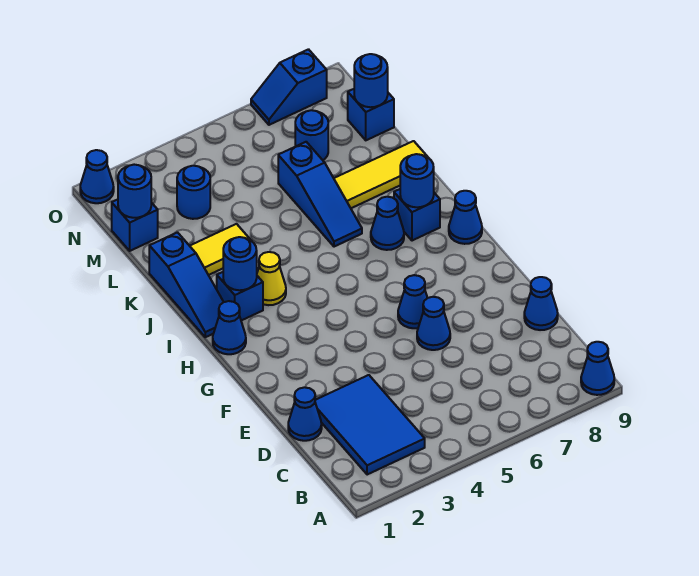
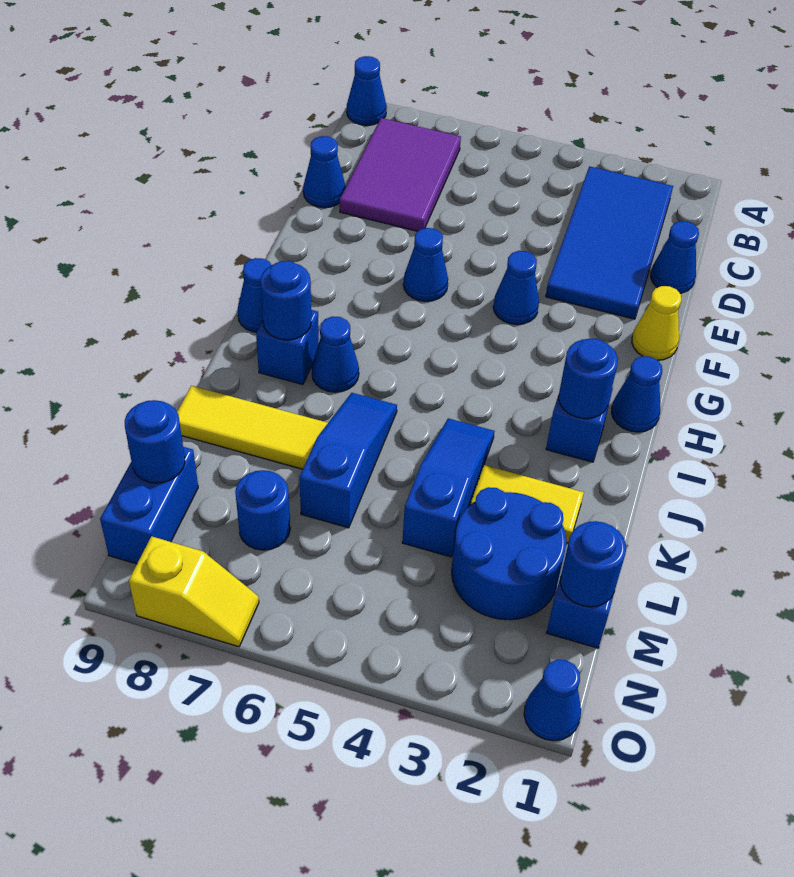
blue 2x3 tile [315,375,425,475] -> blue 2x4 tile [546,166,673,319]
none -> purple 2x3 tile [340,118,461,231]
blue 1x1 cone [417,297,450,350] -> blue 1x1 cone moved to [493,251,539,325]
blue 1x3 slope [149,232,223,337] -> blue 1x3 slope moved to [402,418,494,557]
yellow 1x1 cone [257,252,286,305] -> yellow 1x1 cone moved to [632,286,681,360]
blue 1x1 round brick [177,166,210,219] -> blue 2x2 round brick [452,487,566,620]
blue 1x1 brick [348,89,394,140] -> blue 1x2 brick [100,447,198,564]
blue 1x2 slope [251,49,327,125] -> yellow 1x2 slope [129,536,259,647]

